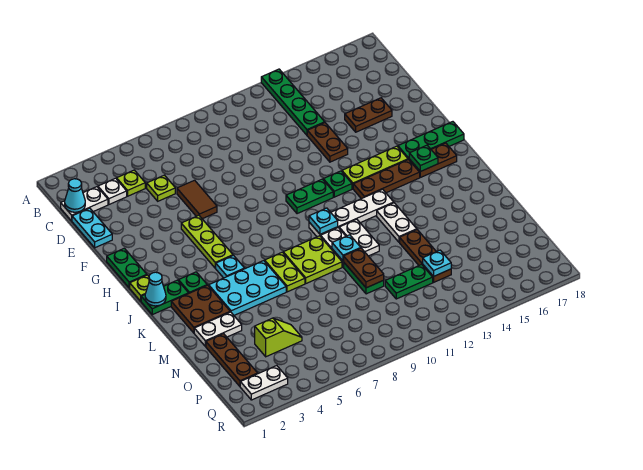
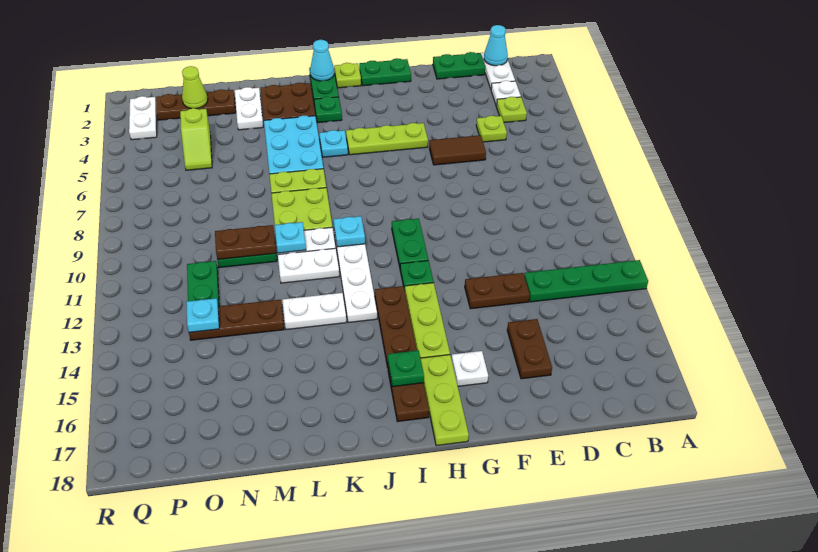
cyan 1x2 plate [72,208,112,248] -> green 1x2 plate [433,52,485,79]
none -> white 1x1 plate [452,351,488,386]
green 1x3 plate [398,122,464,160] -> lime 1x3 plate [420,355,469,446]
none -> lime 1x1 cone [182,66,208,109]

